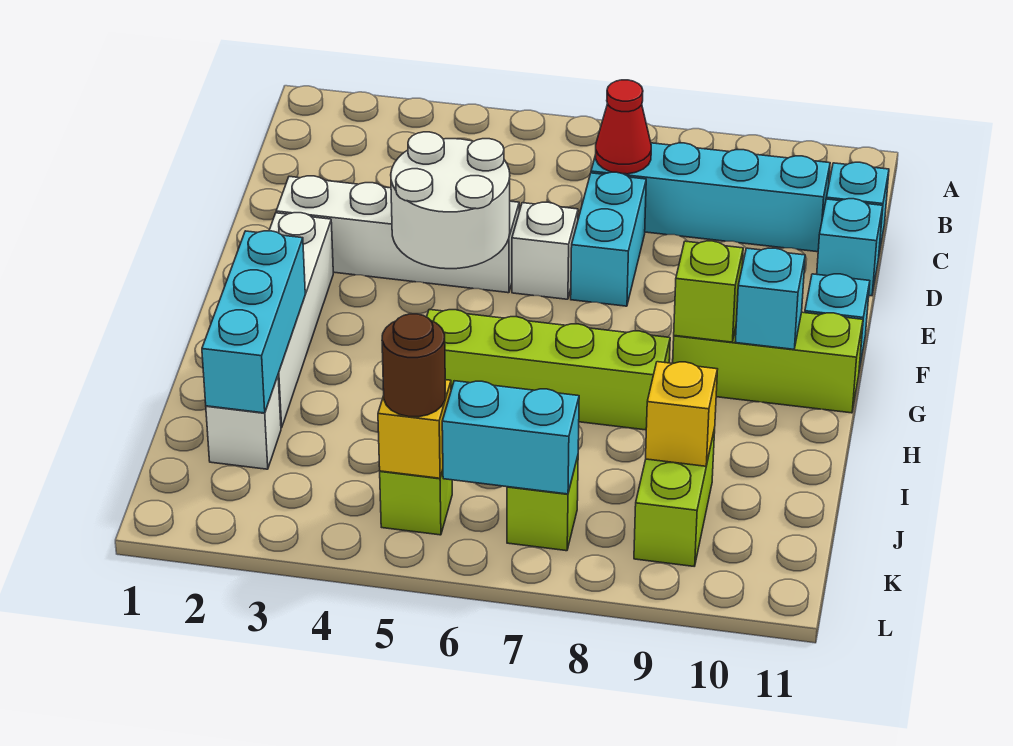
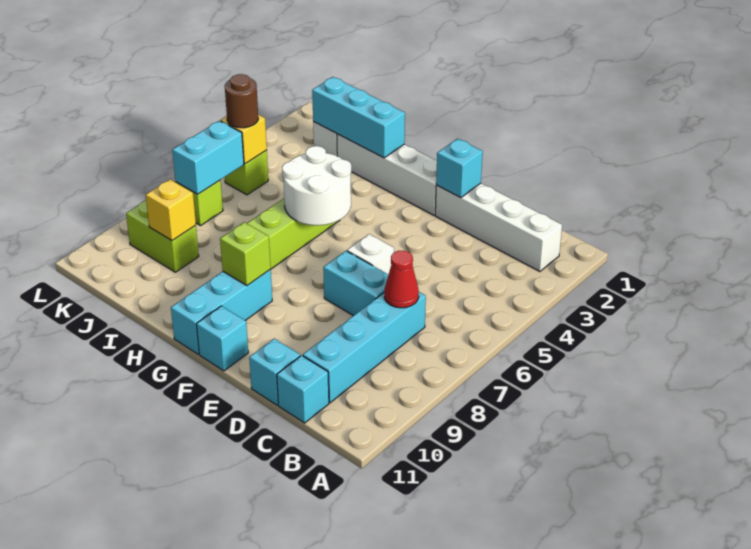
white 1x4 brick [276,176,519,293] -> white 1x4 brick turned to [435,183,562,272]
white 2x2 round brick [391,132,510,269] -> white 2x2 round brick moved to [282,146,351,225]
lime 1x3 brick [673,312,863,413] -> cyan 1x3 brick [171,269,272,354]
cyan 1x1 brick [735,248,805,349] -> cyan 1x1 brick moved to [436,139,483,198]

